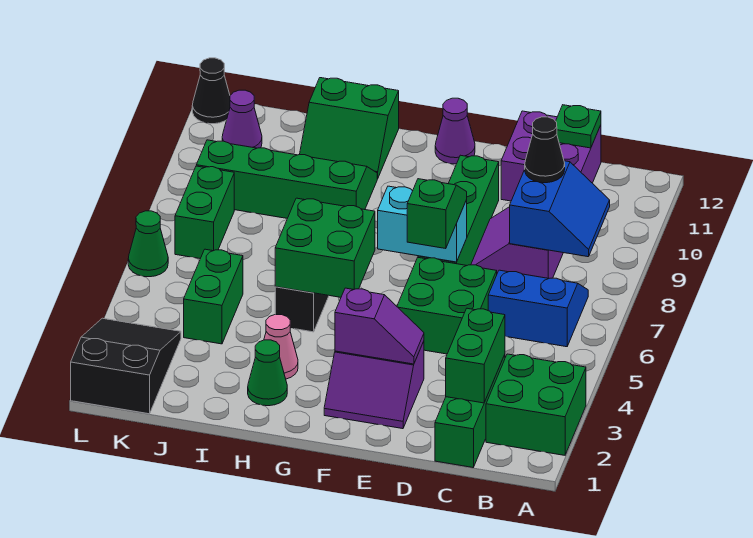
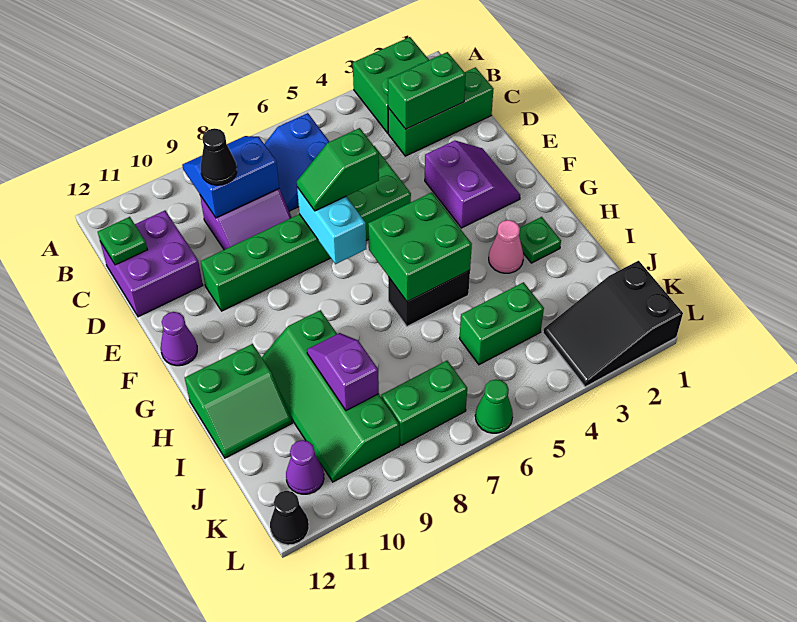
purple 1x2 slope [335,288,424,364] -> purple 1x2 slope moved to [307,333,379,411]
green 1x1 cone [248,340,287,406] -> green 1x1 plate [519,217,561,263]
green 2x2 slope [300,78,399,179] -> green 2x2 slope turned to [185,344,292,458]

